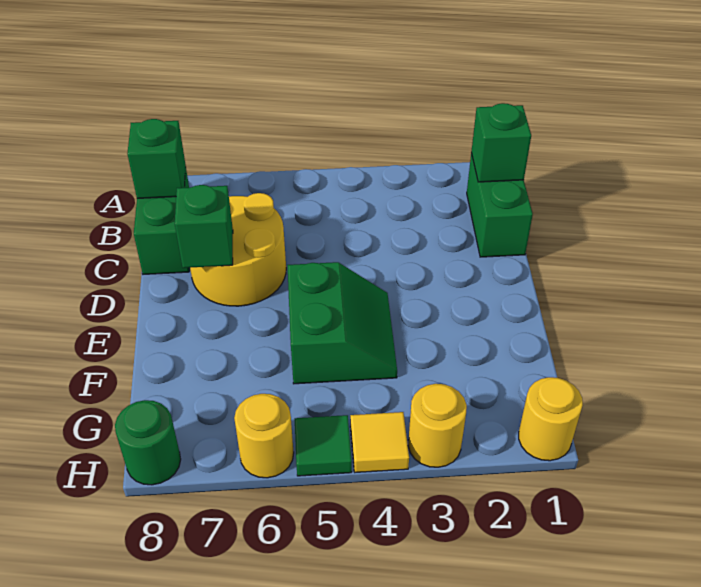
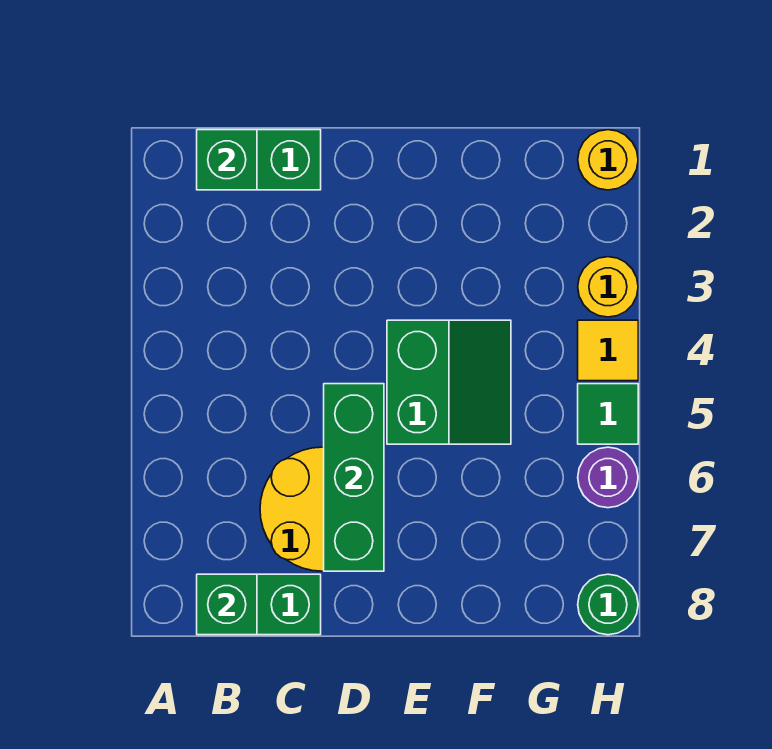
green 1x1 brick [175,185,233,268] -> green 1x3 brick [324,384,384,571]
green 2x2 slope [287,262,397,384] -> green 2x2 slope turned to [387,320,511,444]
yellow 1x1 round brick [234,394,294,478] -> purple 1x1 round brick [578,447,638,508]

